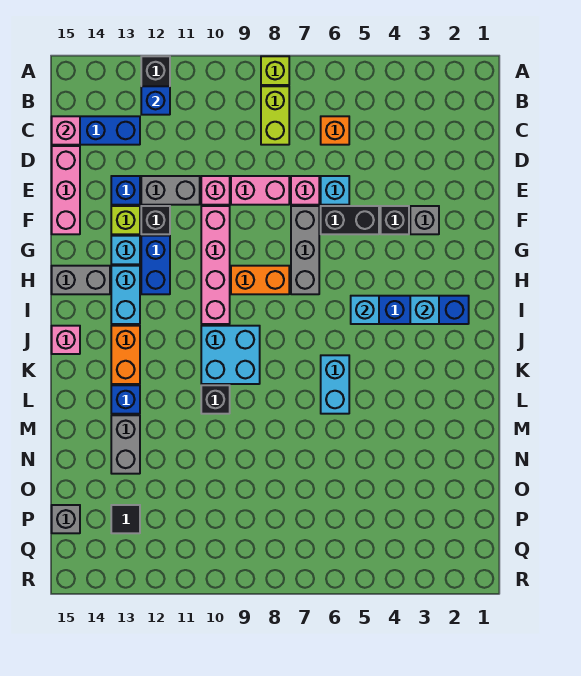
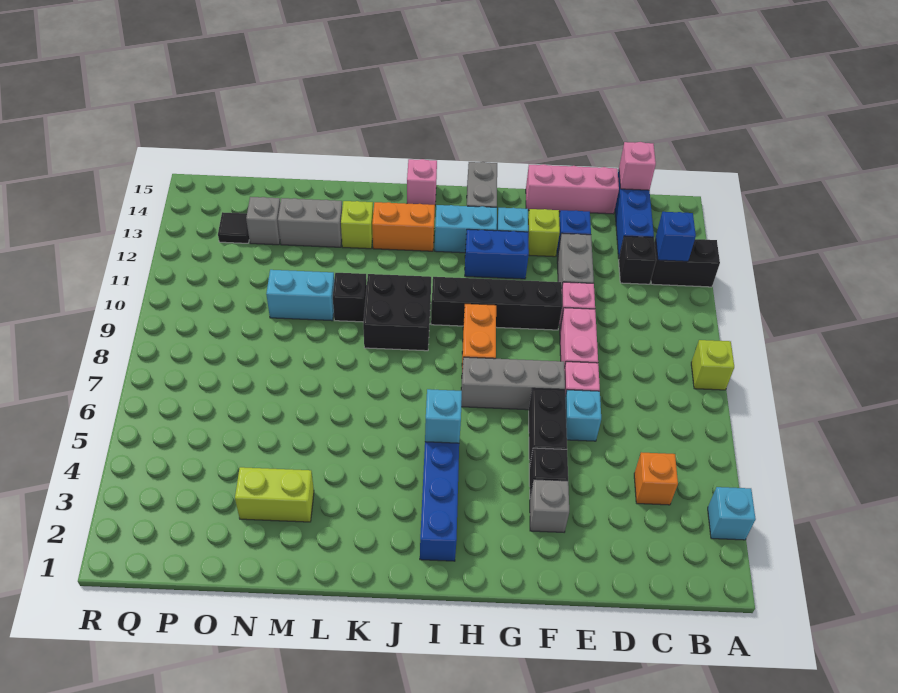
lime 1x2 brick [261,86,289,145] -> lime 1x2 brick moved to [235,467,314,522]
orange 1x1 brick [321,116,349,145] -> orange 1x1 brick moved to [634,452,678,505]
pink 1x4 brick [201,206,230,324] -> black 1x4 brick [431,277,562,330]
black 1x1 brick [141,206,170,234] -> black 1x1 brick moved to [619,236,656,284]
cyan 1x1 brick [410,296,439,324] -> cyan 1x1 brick moved to [708,487,756,540]
cyan 2x2 brick [201,326,260,384] -> black 2x2 brick [363,274,431,351]
cyan 1x2 brick [321,355,349,414] -> cyan 1x2 brick moved to [266,270,334,321]
blue 1x1 brick [111,385,140,414] -> lime 1x1 brick [341,201,373,249]
grey 1x1 brick [52,505,80,533] -> grey 1x1 brick moved to [246,197,280,245]

